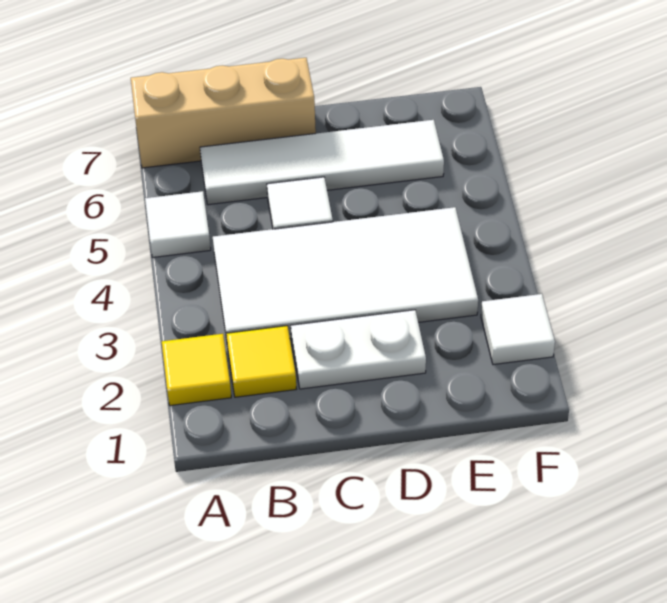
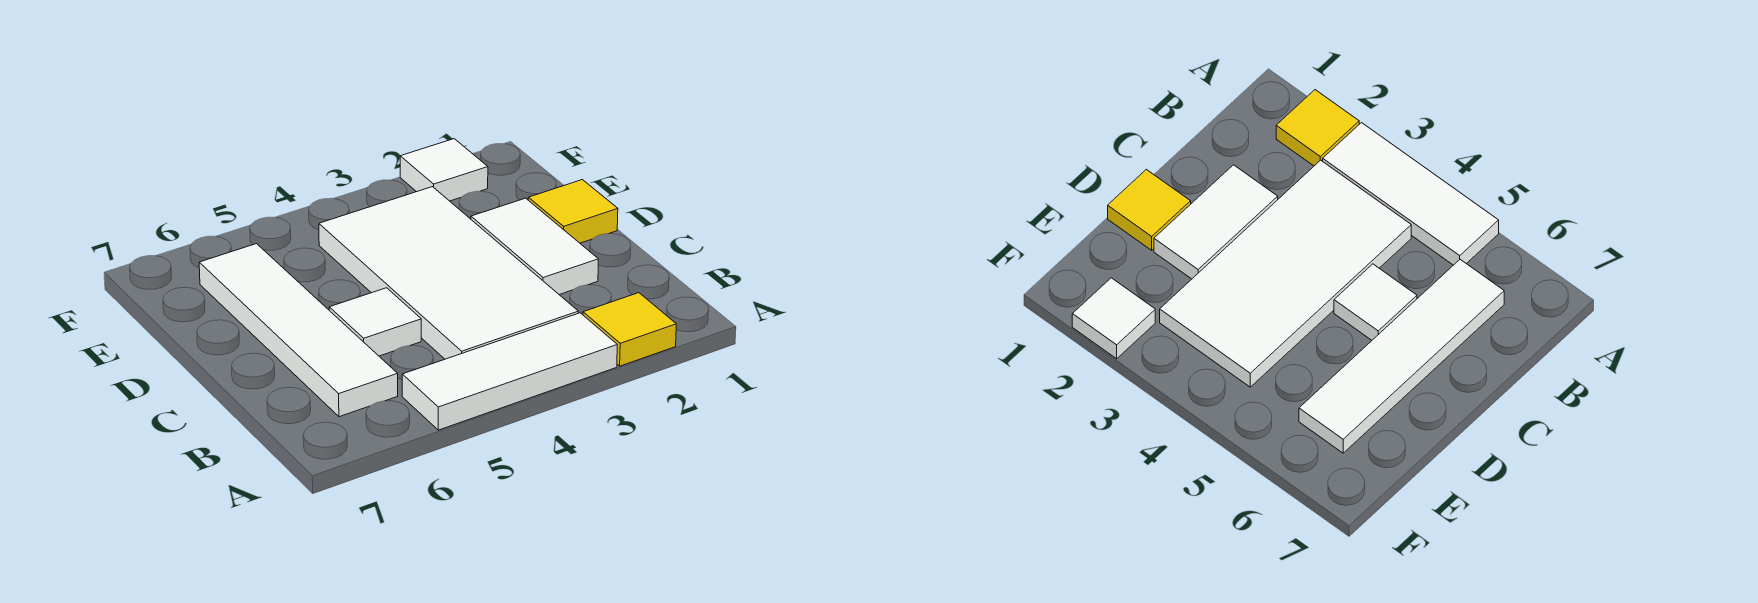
white 1x1 tile [145,191,211,257] -> white 1x3 tile [402,313,617,430]
tan 1x3 brick [131,58,316,168] -> none
yellow 1x1 tile [226,326,296,397] -> yellow 1x1 tile moved to [528,180,618,243]
white 1x2 plate [291,310,426,389] -> white 1x2 tile [471,198,599,295]

